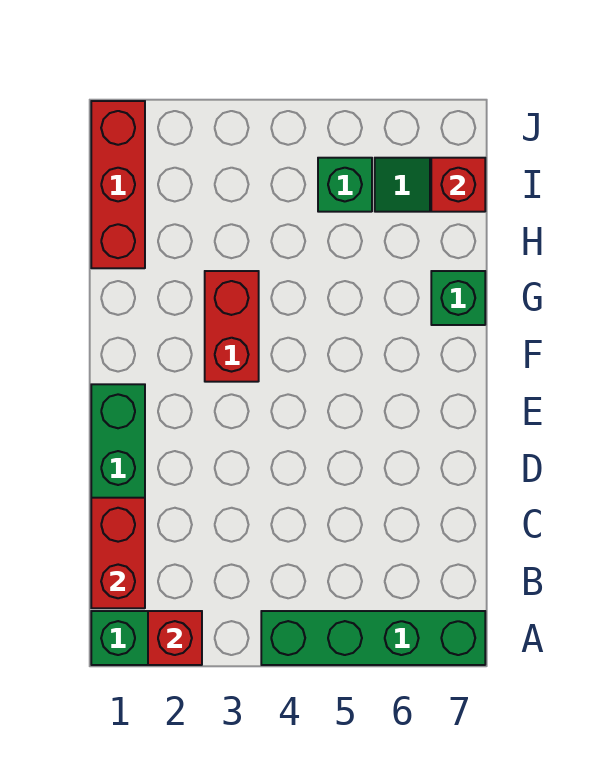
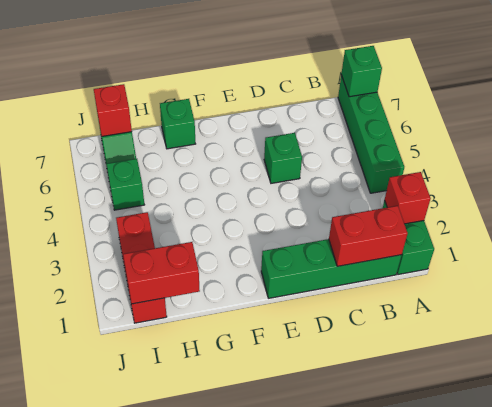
none -> green 1x1 brick [341,46,382,97]
none -> green 1x1 brick [264,133,302,183]
red 1x2 brick [205,271,259,382] -> red 1x2 brick moved to [123,242,200,304]
red 1x3 brick [91,101,145,268] -> red 1x3 brick turned to [116,212,167,323]

